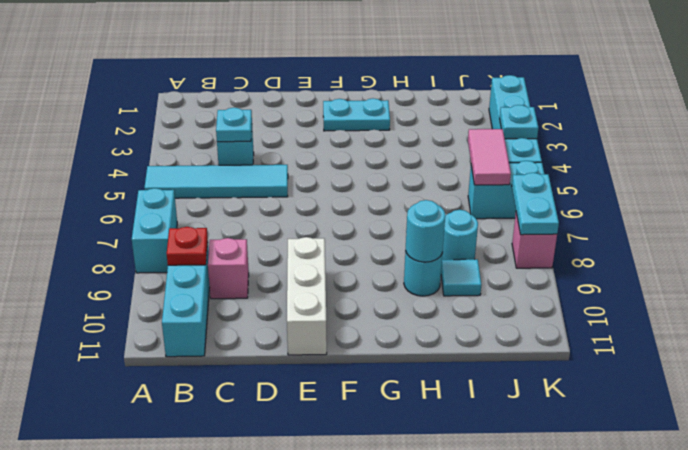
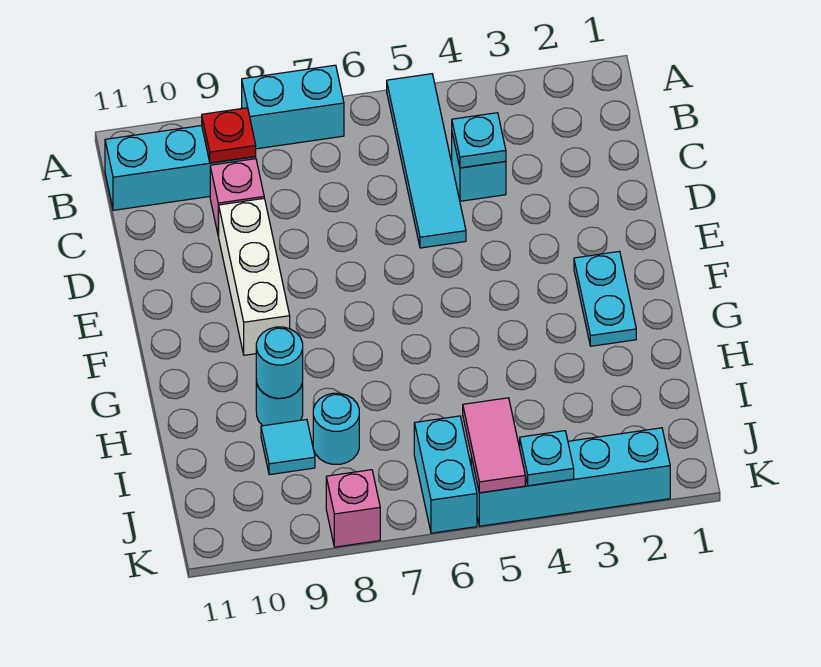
white 1x3 brick [287,237,327,355] -> white 1x3 brick turned to [219,198,290,355]
pink 1x2 tile [468,129,511,185] -> pink 1x2 tile turned to [463,398,525,493]
cyan 1x2 plate [512,173,559,235] -> none

